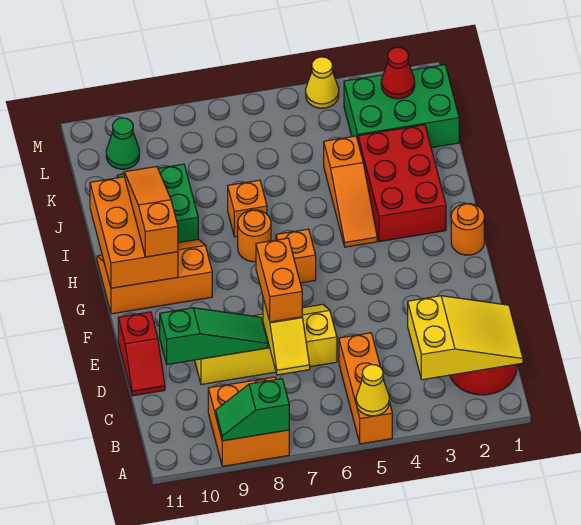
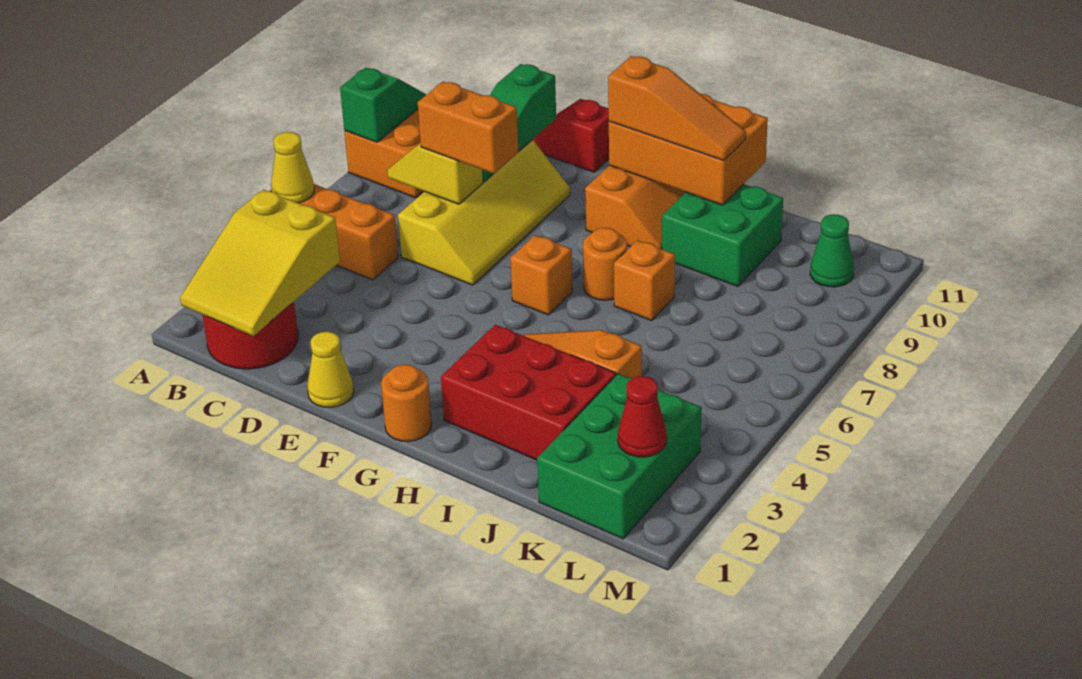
yellow 1x1 cone [306,57,339,108] -> yellow 1x1 cone moved to [307,332,354,407]

